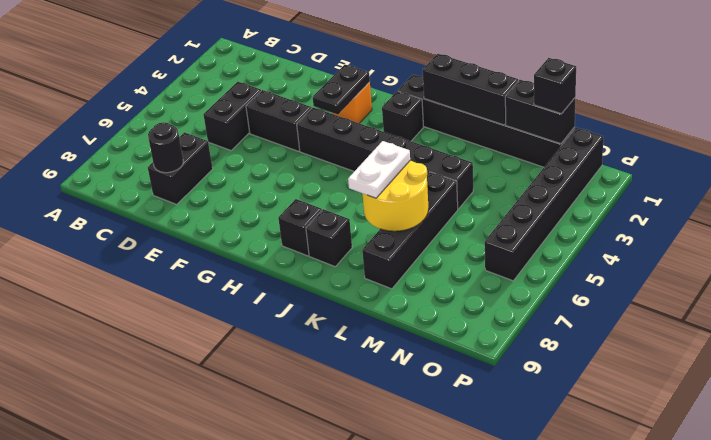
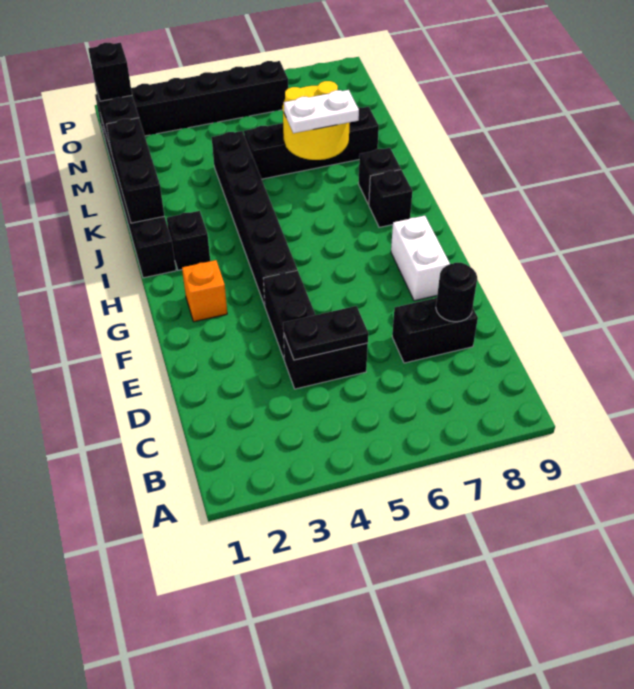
none -> white 1x2 brick [391,216,450,301]
black 1x2 plate [313,65,370,114] -> black 1x2 plate moved to [283,306,368,360]

